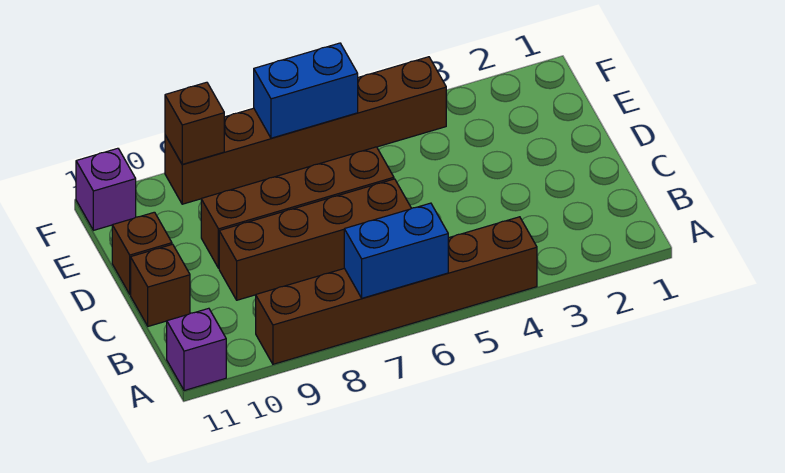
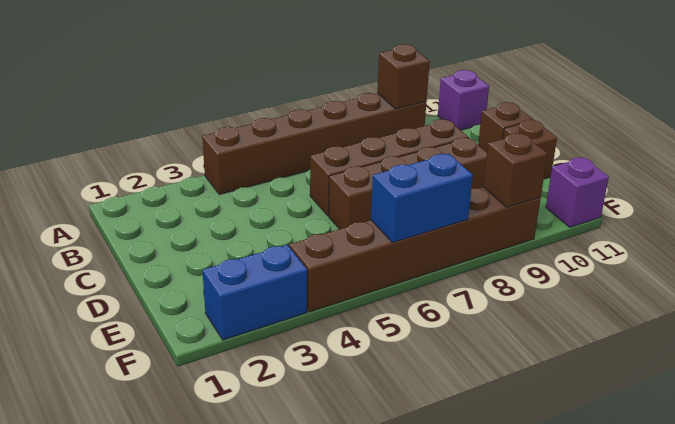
blue 1x2 brick [344,203,448,298] -> blue 1x2 brick moved to [202,245,307,340]
none -> brown 1x1 brick [377,44,430,109]

